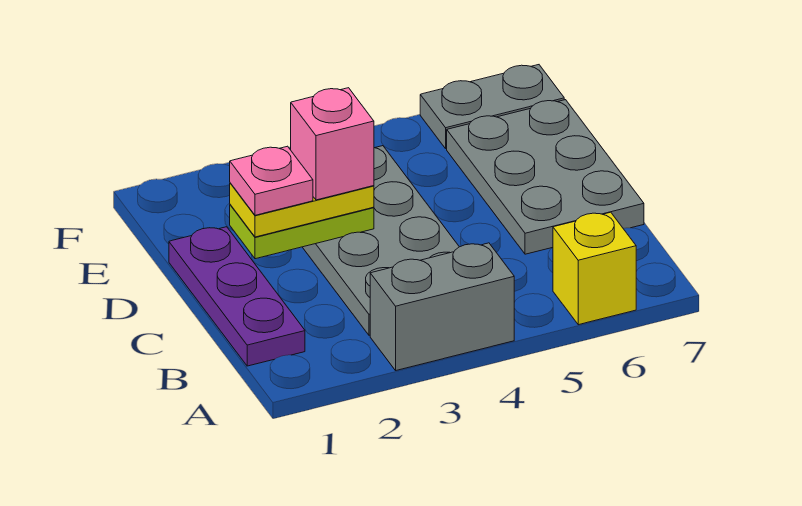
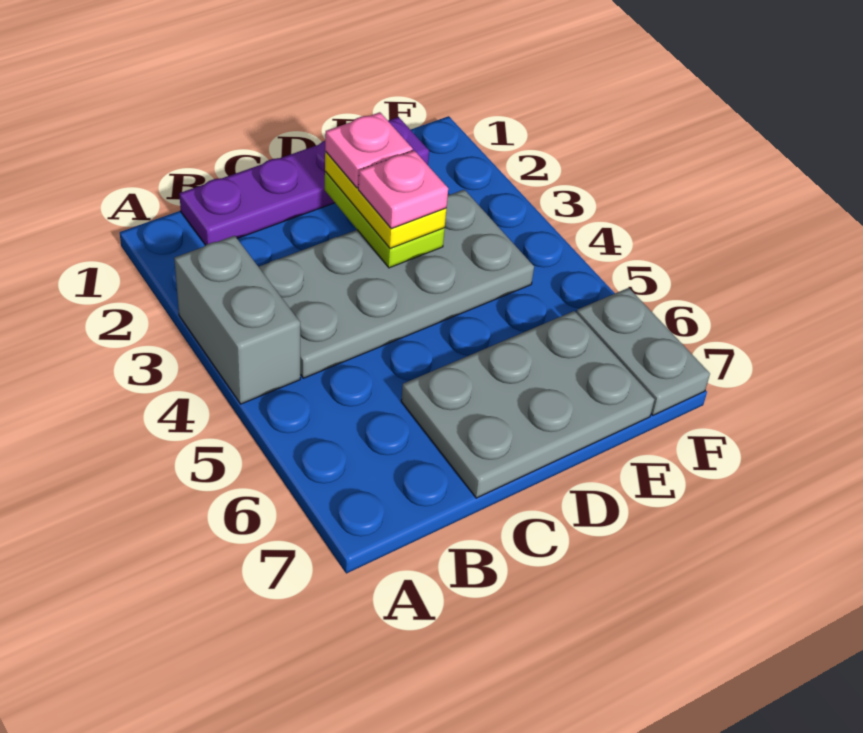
yellow 1x1 brick [553,212,636,325] -> none
purple 1x3 plate [169,227,305,366] -> purple 1x4 plate [179,117,429,245]
pink 1x1 brick [291,88,374,200] -> pink 1x1 plate [358,151,448,229]

